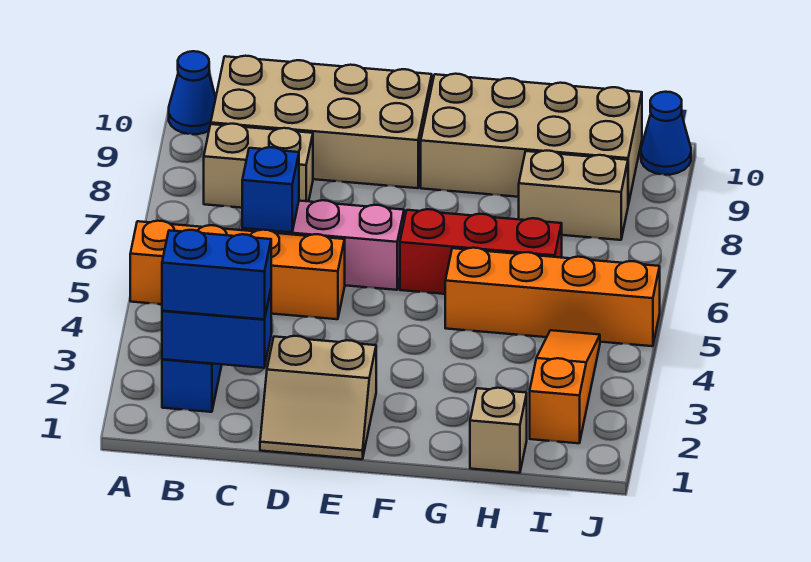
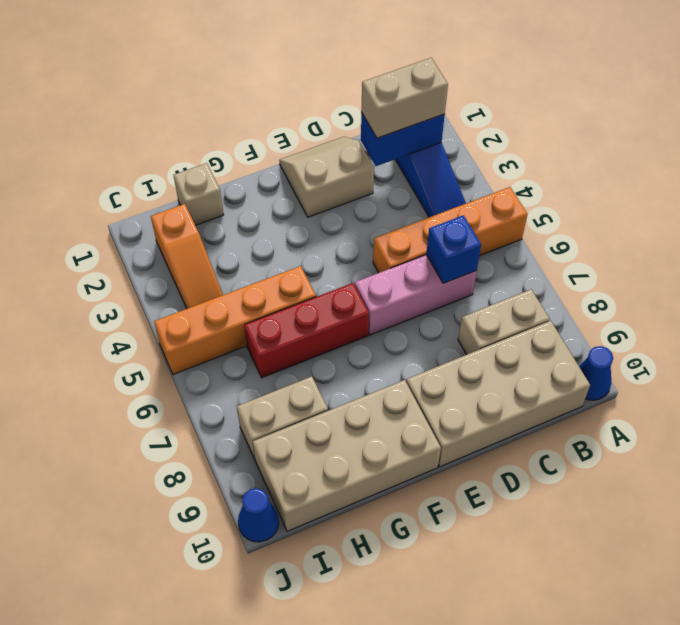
blue 1x2 brick [162,230,271,319] -> tan 1x2 brick [361,58,448,138]

